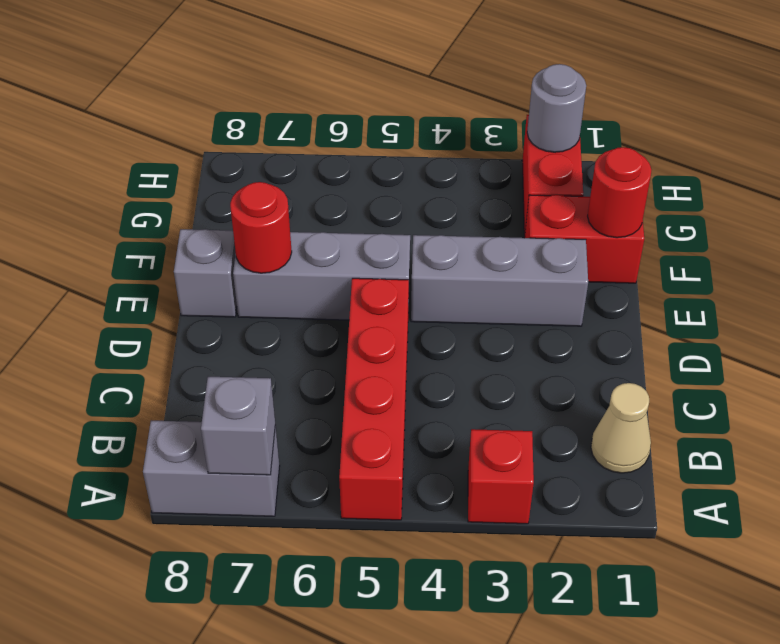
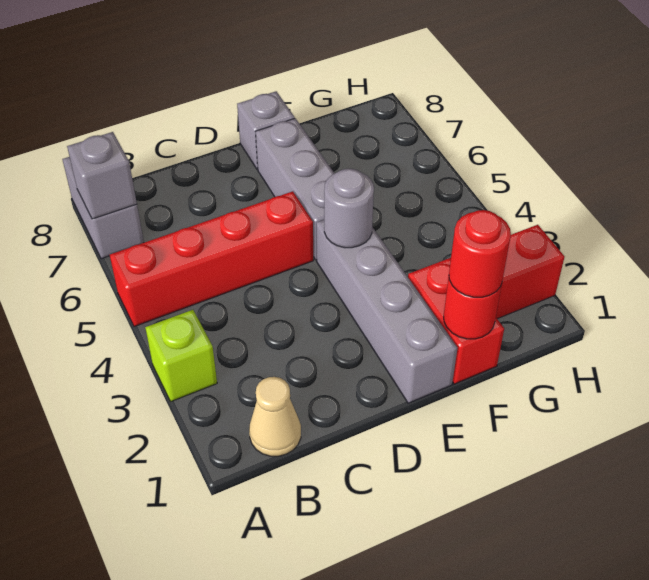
red 1x1 brick [468,429,534,524] -> lime 1x1 brick [145,310,217,401]
grey 1x3 brick [411,235,588,326] -> grey 1x4 brick [316,220,457,403]
red 1x1 round brick [230,182,292,273] -> red 1x1 round brick moved to [449,210,511,297]
grey 1x1 round brick [527,64,586,152] -> grey 1x1 round brick moved to [324,169,374,248]

